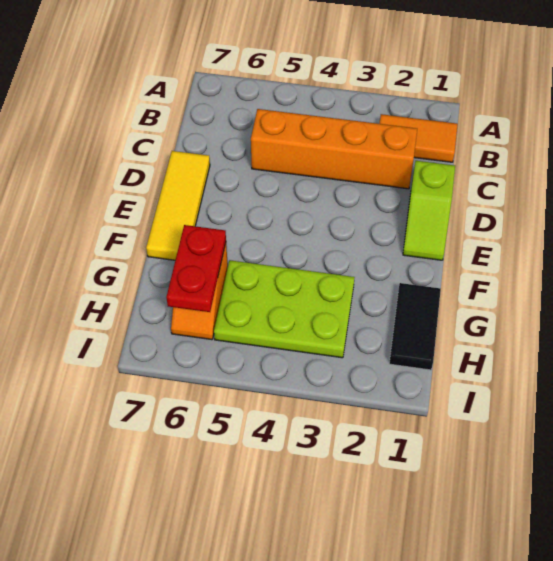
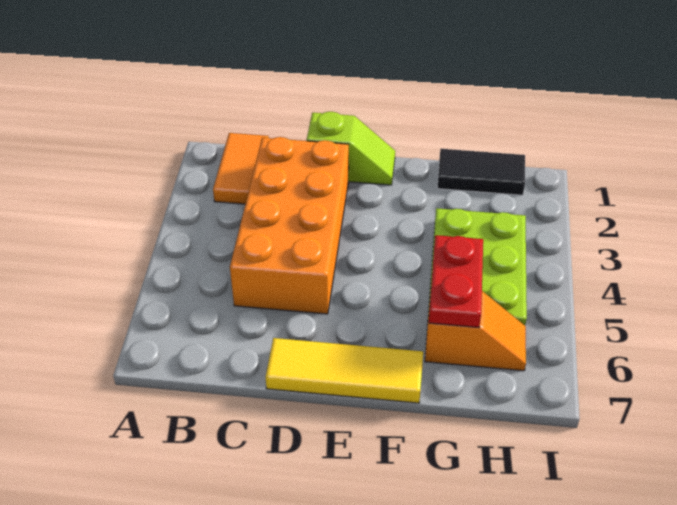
orange 1x4 brick [251,109,417,189] -> orange 2x4 brick [230,137,349,314]
red 1x2 plate [166,225,226,312] -> red 1x2 plate turned to [429,235,483,327]

